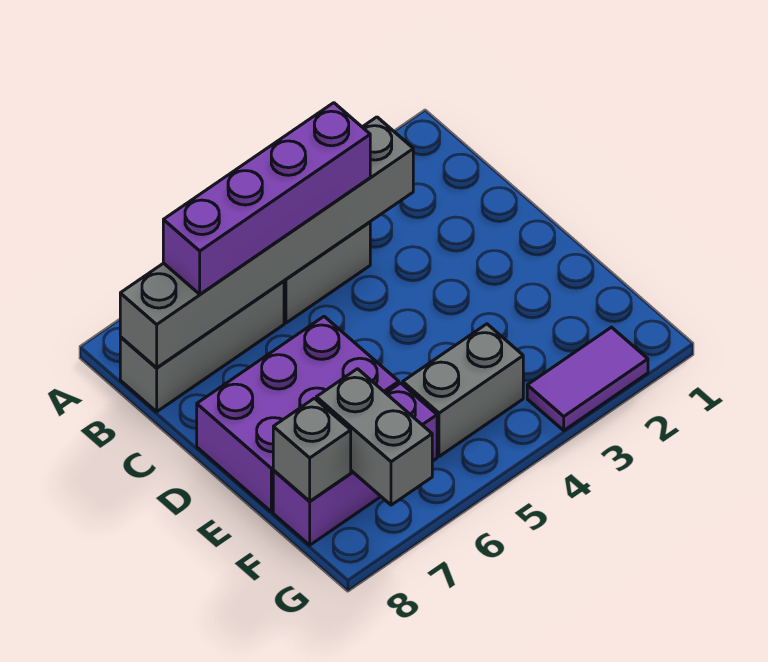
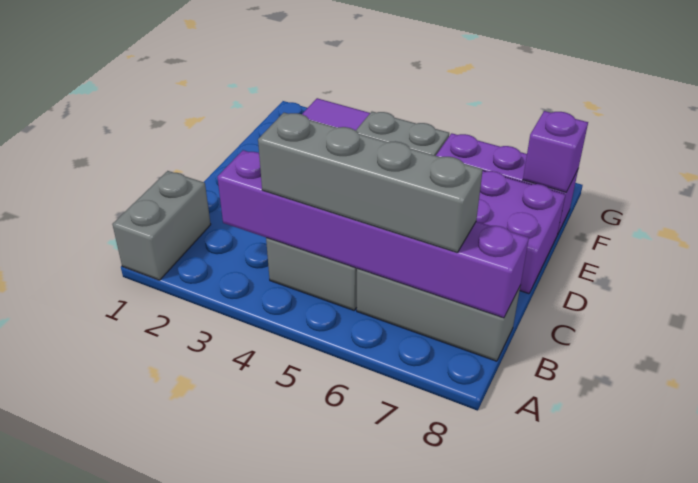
grey 1x6 brick [120,117,413,368] -> purple 1x6 brick [217,150,529,318]
purple 1x4 brick [163,103,370,294] -> grey 1x4 brick [258,113,483,253]
grey 1x2 brick [316,369,432,505] -> grey 1x2 brick moved to [112,171,211,280]
grey 1x1 brick [273,398,351,501] -> purple 1x1 brick [523,111,588,192]

